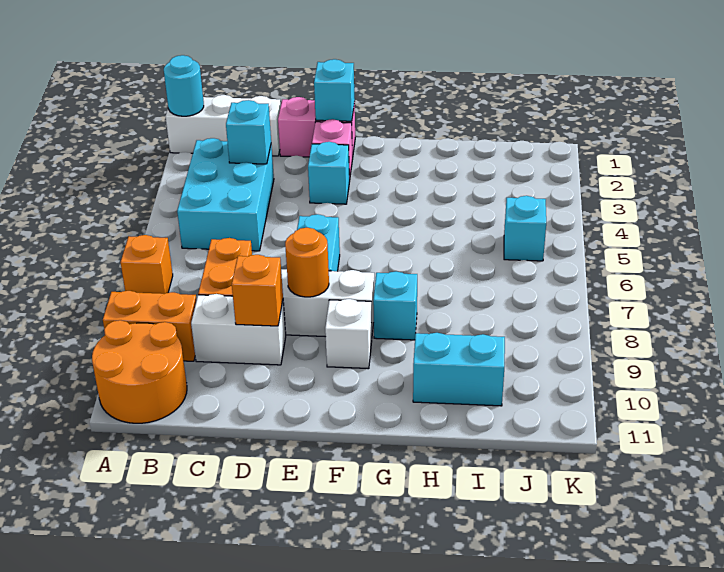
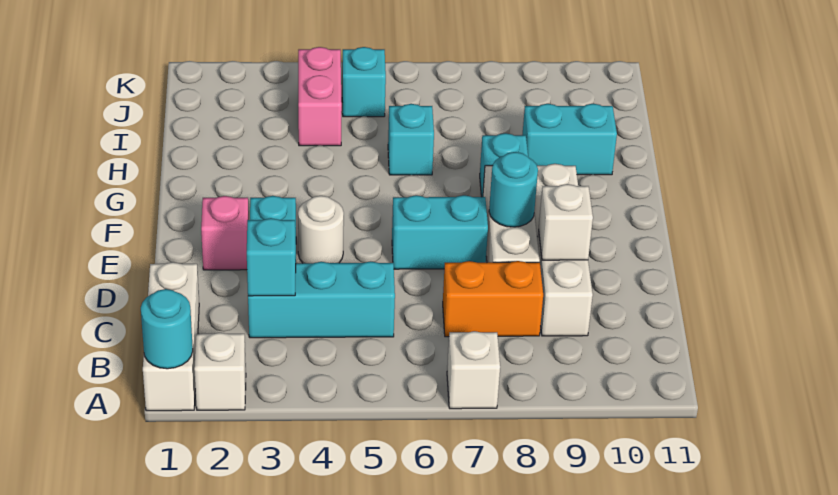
none -> white 1x1 brick [194,333,246,410]
orange 1x1 brick [120,235,173,294] -> white 1x1 brick [447,331,500,409]
orange 1x2 brick [103,291,197,361] -> none
orange 2x2 round brick [92,320,187,423] -> none
cyan 2x3 brick [177,138,274,251] -> cyan 1x3 brick [248,261,395,338]
pink 1x2 brick [278,97,355,158] -> pink 1x2 brick moved to [298,47,342,146]
orange 1x1 brick [232,255,283,326] -> white 1x1 brick [538,184,593,260]
cyan 1x1 brick [314,59,355,121] -> cyan 1x1 brick moved to [388,104,434,175]
none -> white 1x1 round brick [298,196,344,263]
orange 1x1 round brick [285,228,329,297] -> cyan 1x1 round brick [489,152,538,227]
cyan 1x2 brick [413,333,505,406] -> cyan 1x2 brick turned to [522,104,617,175]

